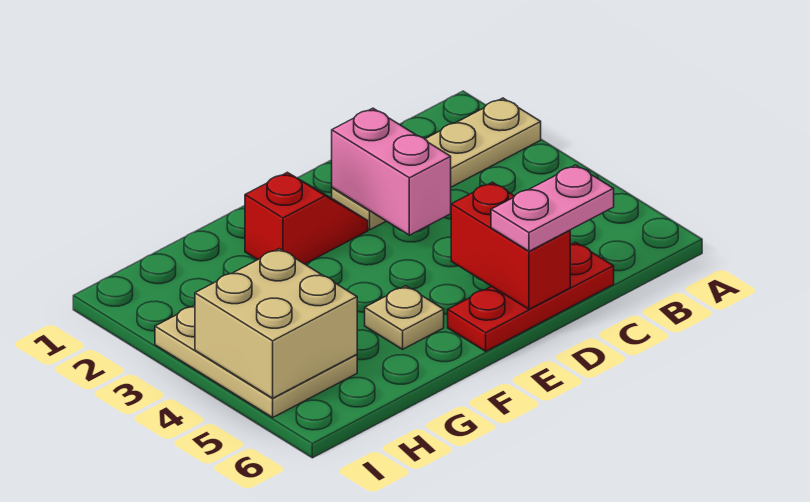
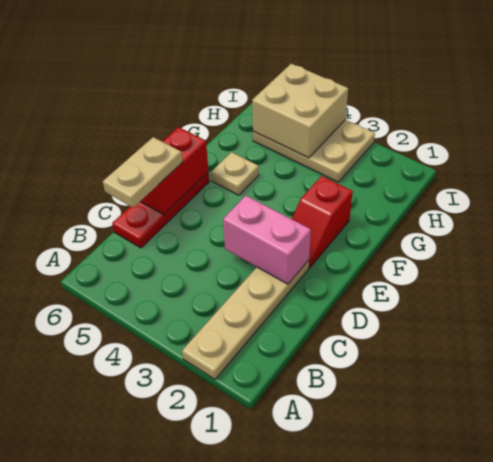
pink 1x2 plate [491,165,614,251] -> tan 1x2 plate [103,137,182,208]
red 1x2 brick [451,182,570,309] -> red 1x2 brick turned to [140,127,209,215]

